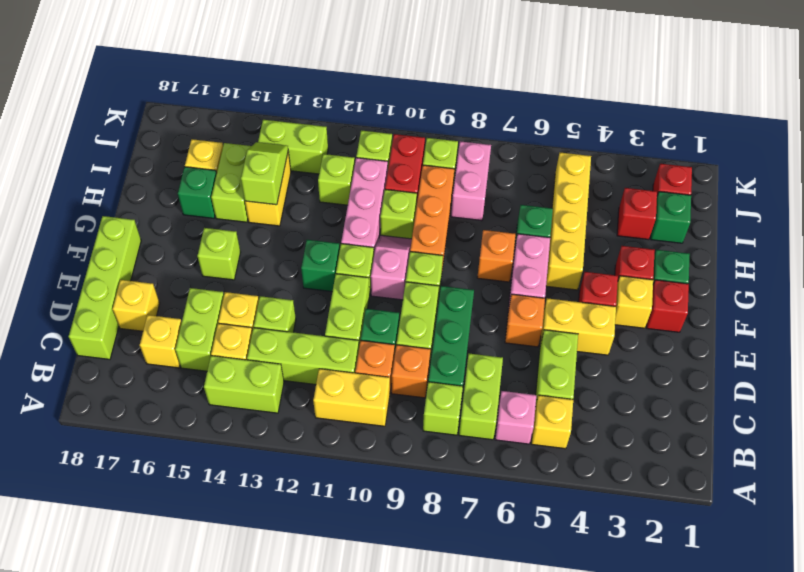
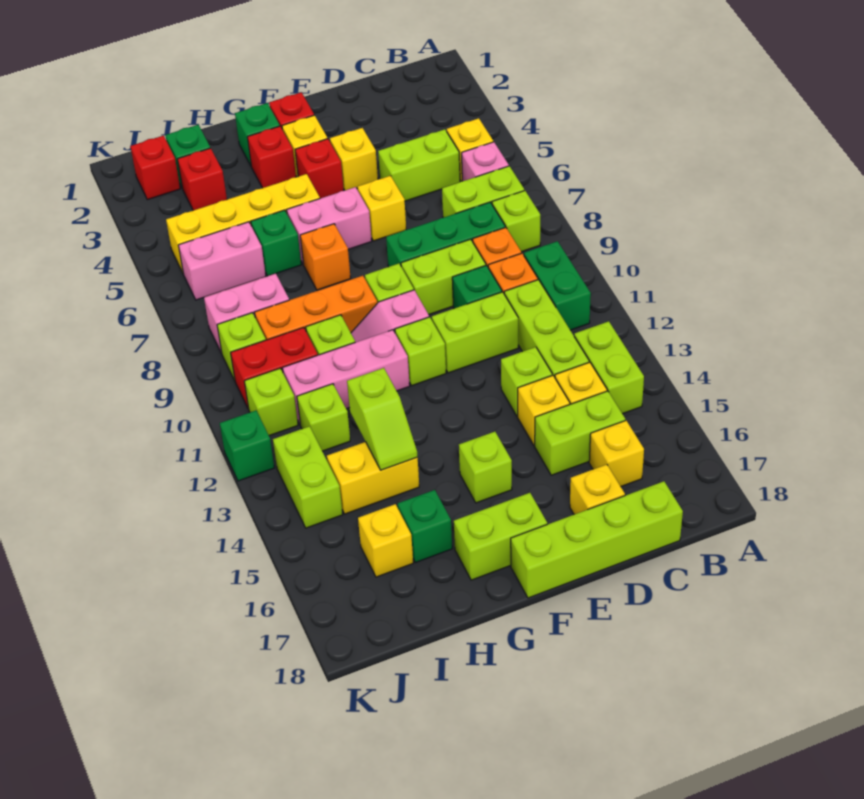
yellow 1x2 brick [313,369,390,426] -> green 1x2 brick [524,241,591,330]
yellow 1x2 brick [540,298,616,355] -> yellow 1x1 brick [330,128,378,190]
orange 1x1 brick [505,294,545,347] -> yellow 1x1 brick [357,176,406,241]
green 1x1 brick [301,240,340,291] -> green 1x1 brick moved to [220,411,274,481]
lime 1x2 slope [241,142,288,205] -> lime 1x2 slope turned to [347,368,418,470]
lime 1x2 brick [211,143,251,222] -> lime 1x2 brick moved to [454,493,547,580]
none -> pink 1x2 brick [178,222,266,300]

